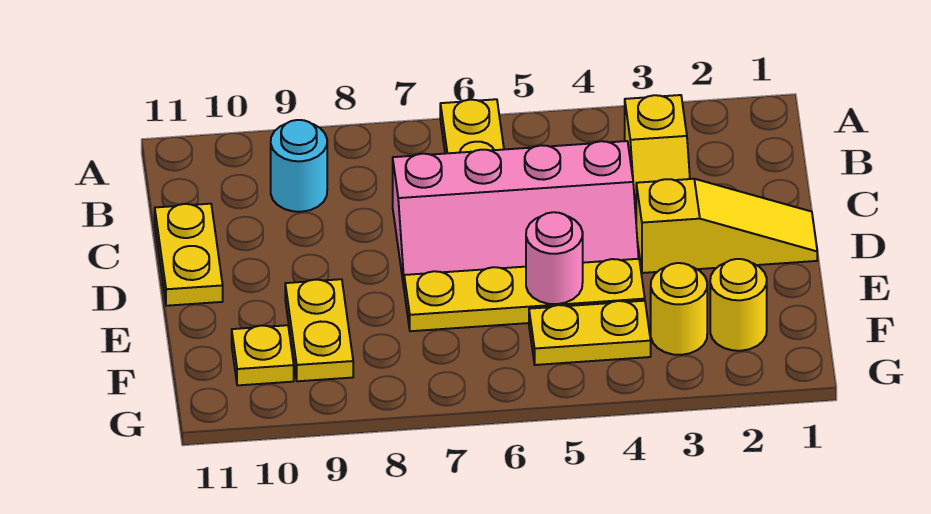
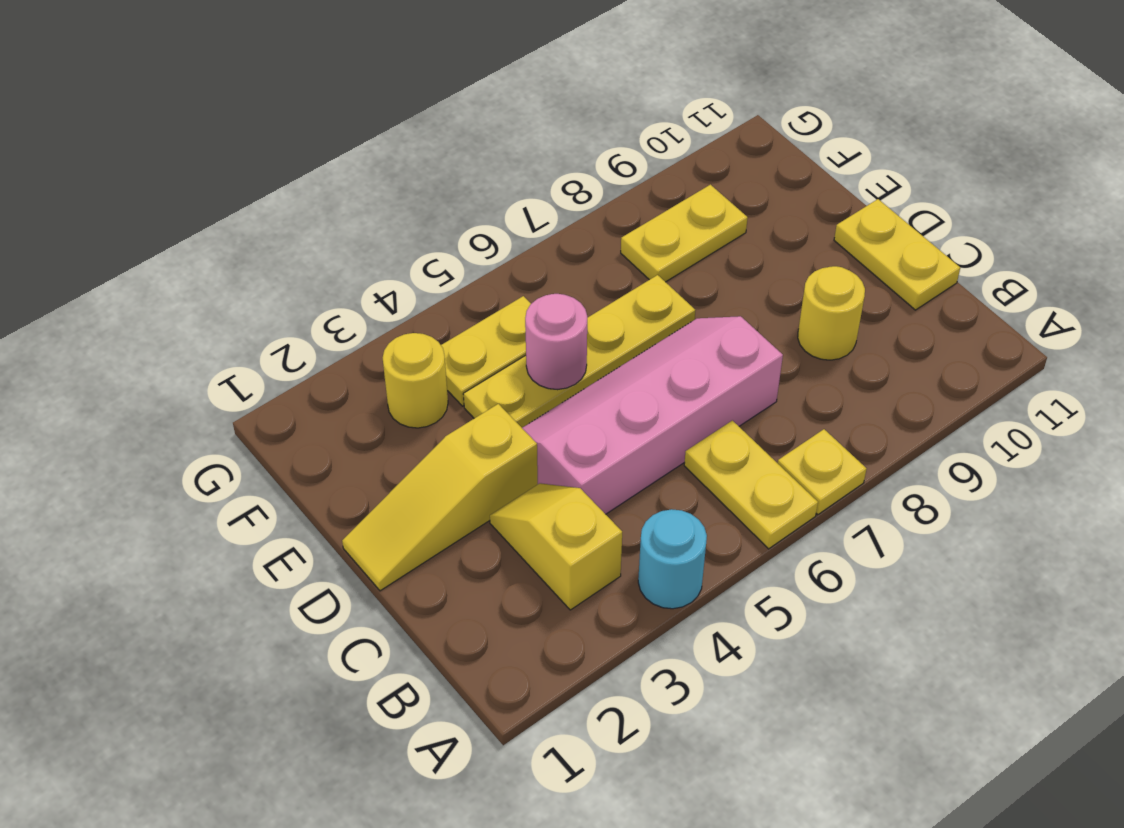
cyan 1x1 round brick [271,120,327,212] -> cyan 1x1 round brick moved to [638,509,707,609]
yellow 1x2 plate [285,279,353,381] -> yellow 1x2 plate turned to [621,185,748,282]
yellow 1x1 round brick [710,259,767,351] -> yellow 1x1 round brick moved to [798,266,865,360]
yellow 1x1 plate [232,325,294,385] -> yellow 1x1 plate moved to [778,429,866,515]

